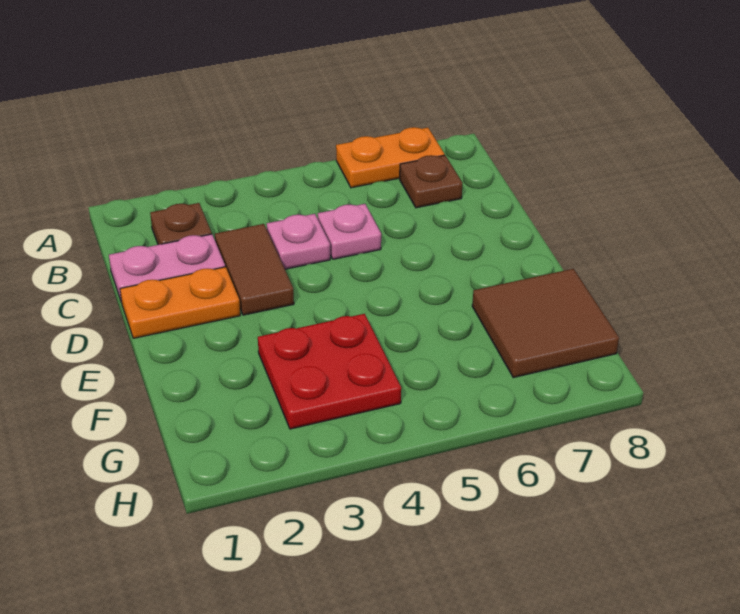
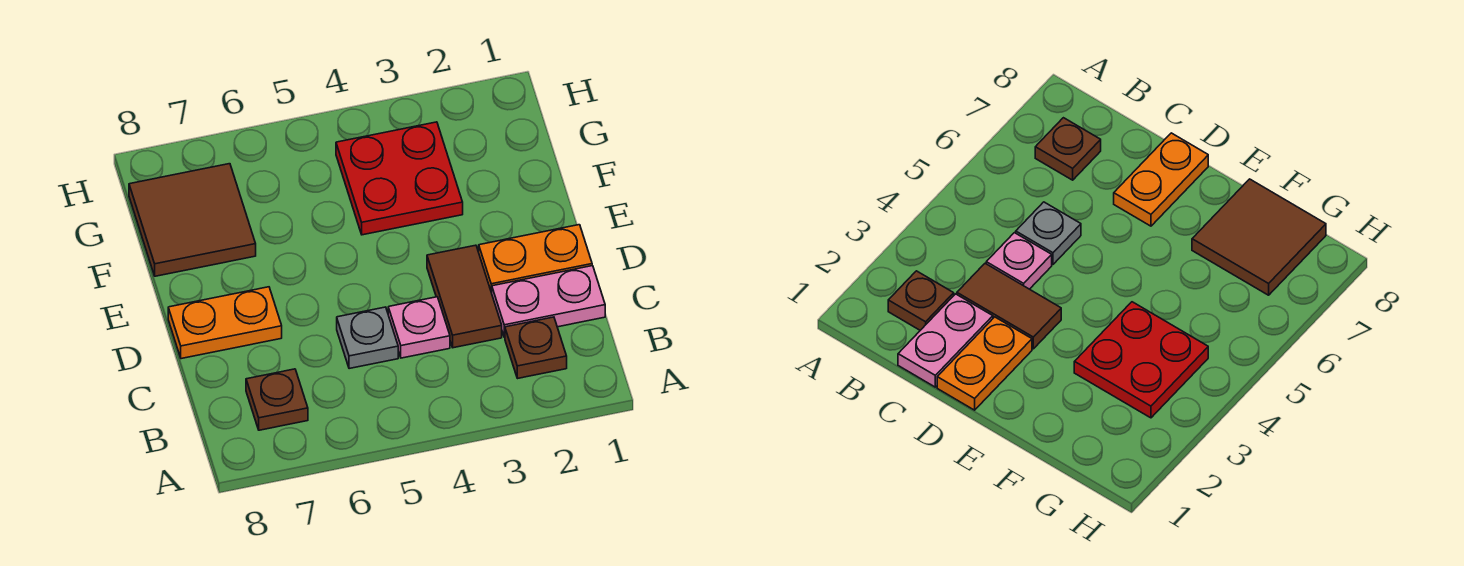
orange 1x2 plate [336,127,445,188] -> orange 1x2 plate moved to [168,287,282,359]
pink 1x1 plate [317,204,381,259] -> grey 1x1 plate [337,307,398,369]

